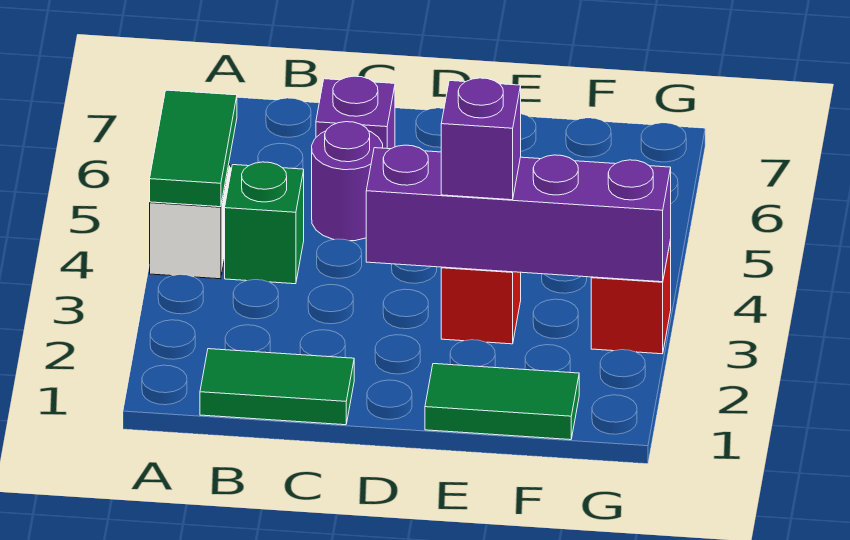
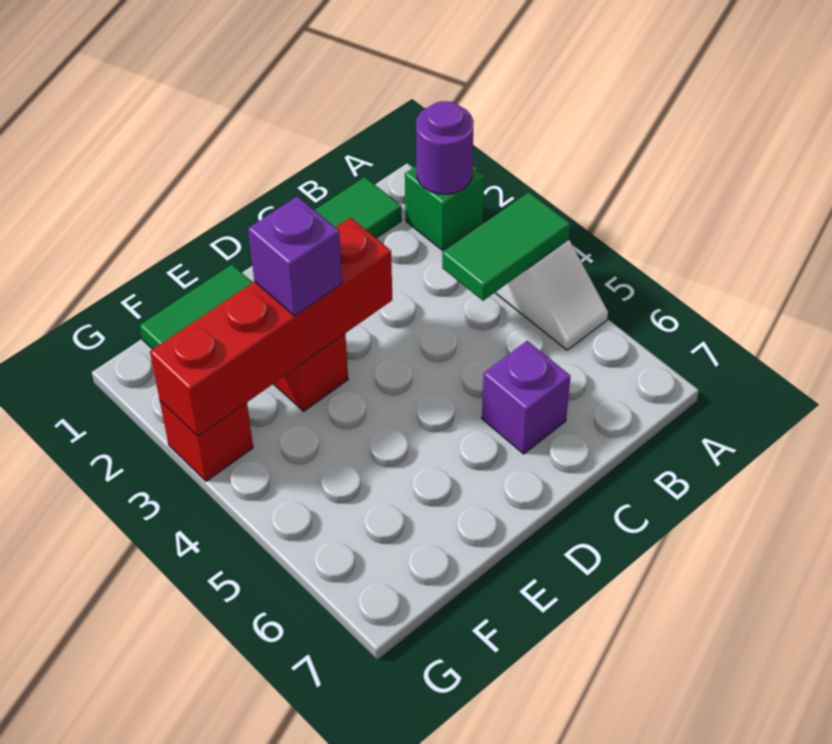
green 1x2 tile [150,90,237,207] -> green 1x2 tile turned to [442,192,570,301]
green 1x1 brick [225,162,304,284] -> green 1x1 brick moved to [405,166,484,251]
purple 1x1 round brick [312,122,383,241] -> purple 1x1 round brick moved to [416,101,474,194]
purple 1x4 brick [366,145,671,282] -> red 1x4 brick [150,218,392,436]

